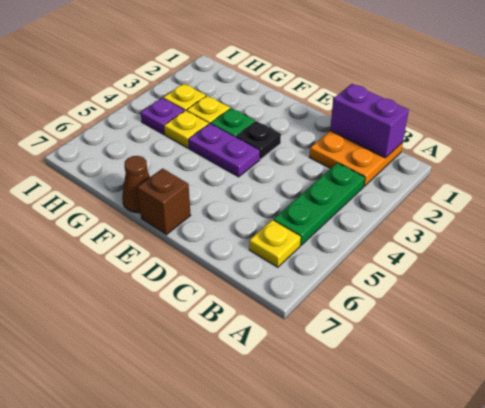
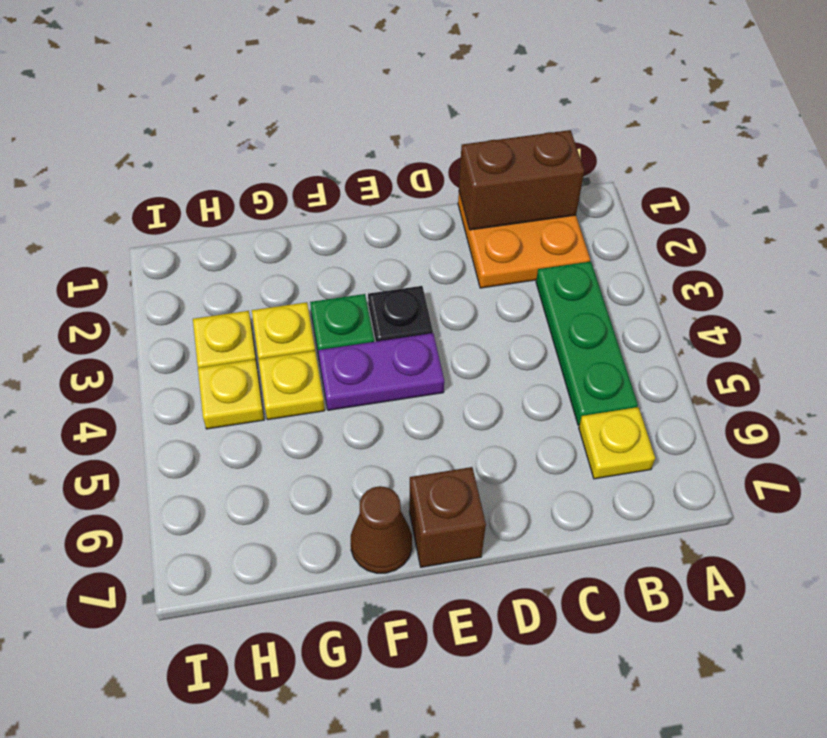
purple 1x2 brick [330,84,409,158] -> brown 1x2 brick [459,130,584,230]
purple 1x1 plate [141,98,184,134] -> yellow 1x1 plate [198,360,264,429]

